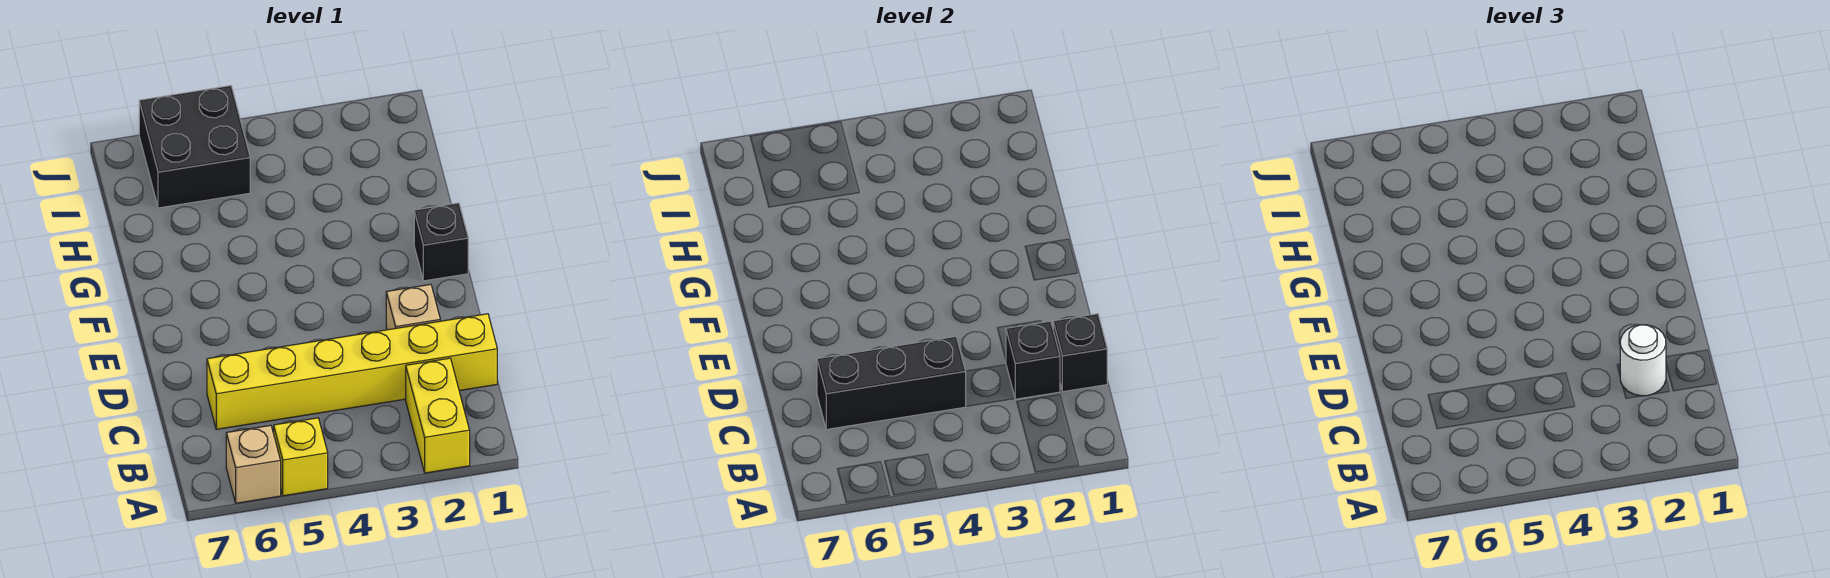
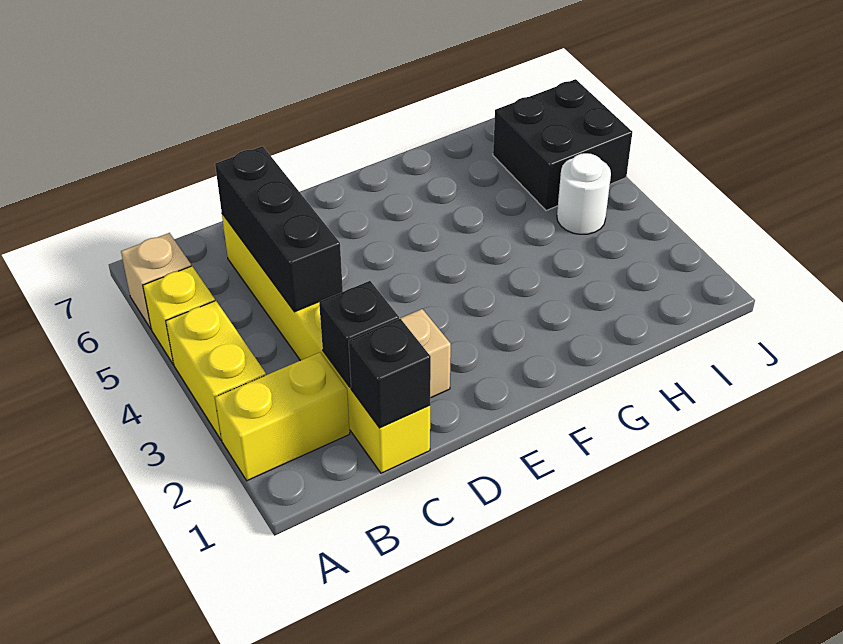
none -> yellow 1x2 brick [166,301,266,440]
white 1x1 round brick [1620,325,1666,396] -> white 1x1 round brick moved to [557,153,611,234]
black 1x1 brick [414,203,468,281] -> none

